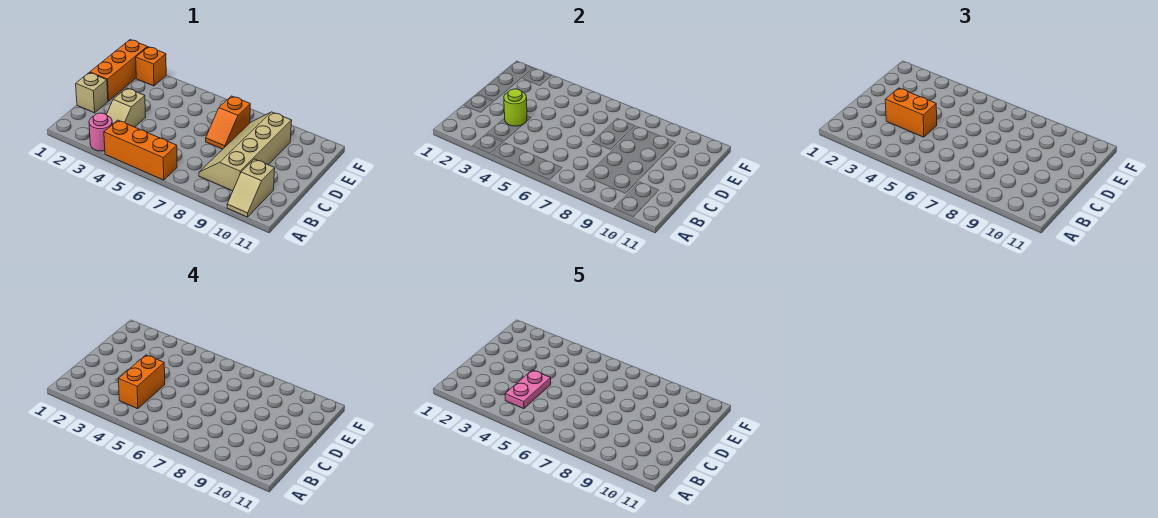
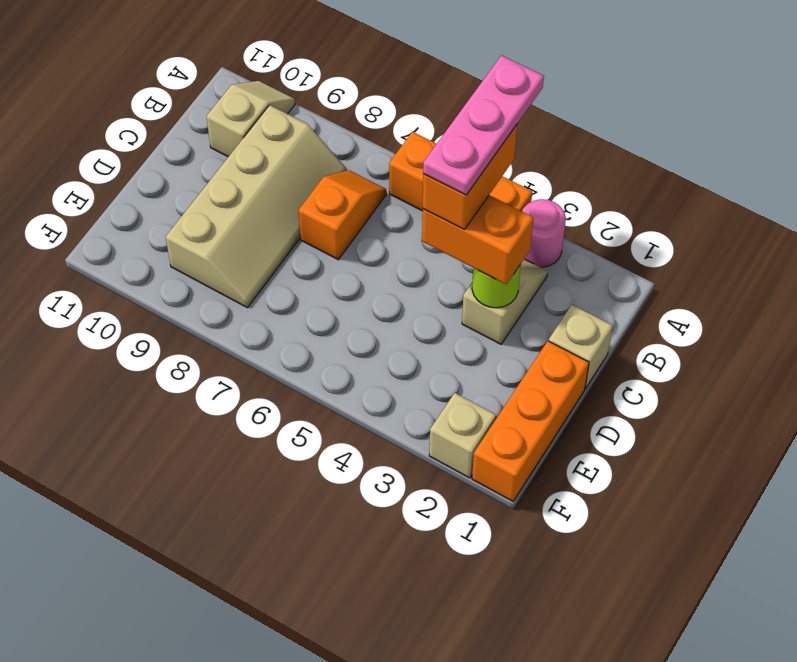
pink 1x2 plate [505,370,551,409] -> pink 1x3 plate [423,55,544,195]
orange 1x2 slope [206,96,250,149] -> orange 1x2 slope moved to [299,170,386,260]
orange 1x1 brick [136,47,166,86] -> tan 1x1 brick [429,393,496,478]

